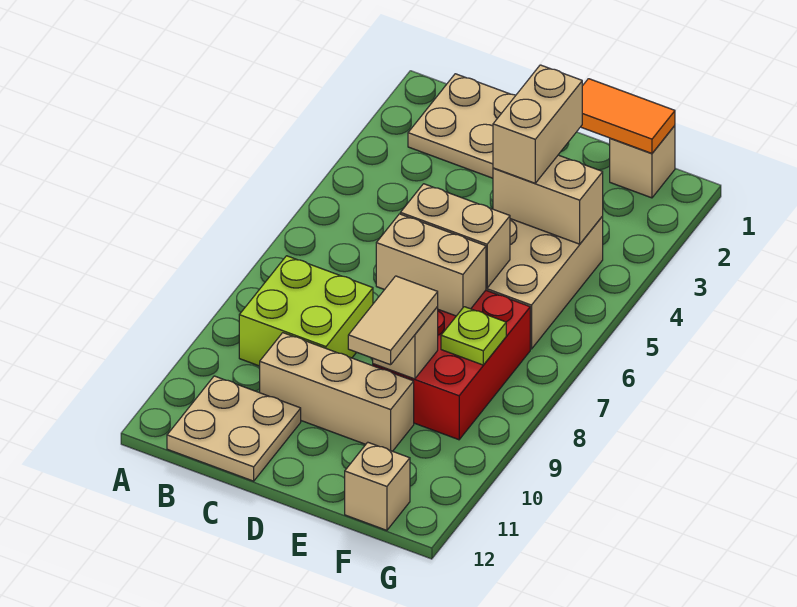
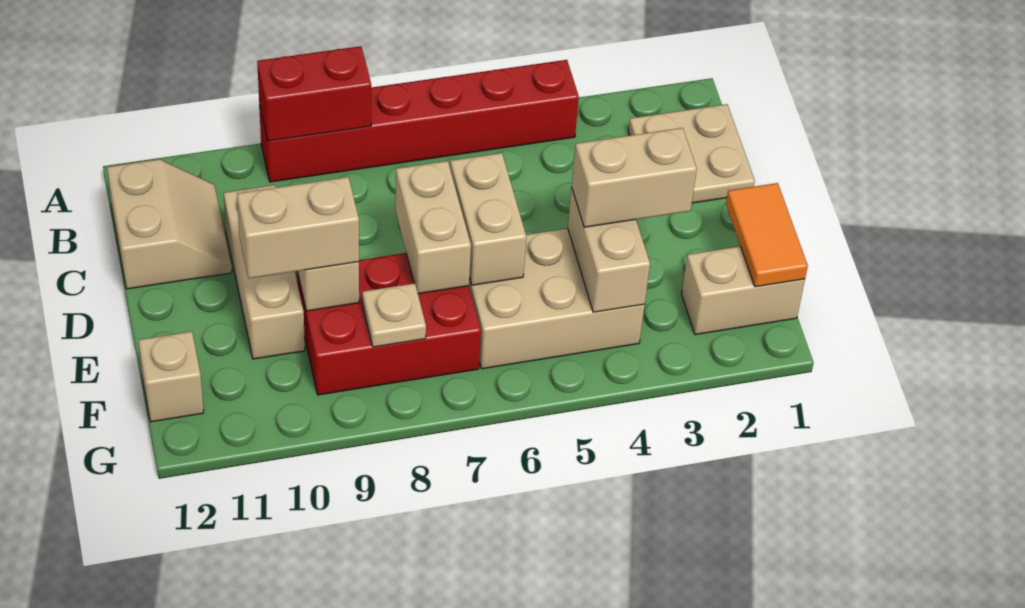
none -> red 1x6 brick [259,60,579,182]
none -> red 1x2 brick [257,46,371,141]
lime 2x2 brick [239,256,373,366] -> none
tan 2x2 plate [167,376,301,481] -> tan 2x2 slope [107,159,232,289]
tan 1x2 tile [348,276,438,365] -> tan 1x2 brick [237,177,359,278]
tan 1x1 brick [610,126,675,198] -> tan 1x2 brick [681,246,805,335]
lime 1x1 plate [441,307,506,365] -> tan 1x1 plate [362,283,426,347]

